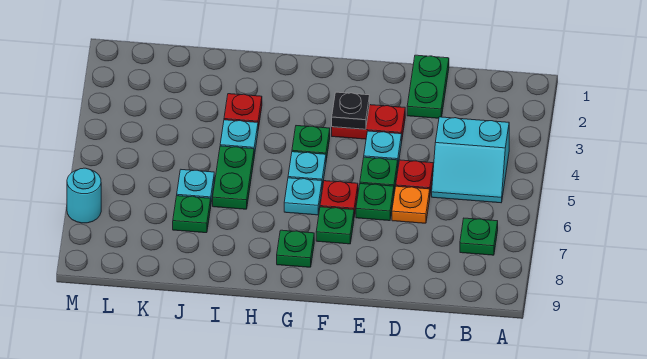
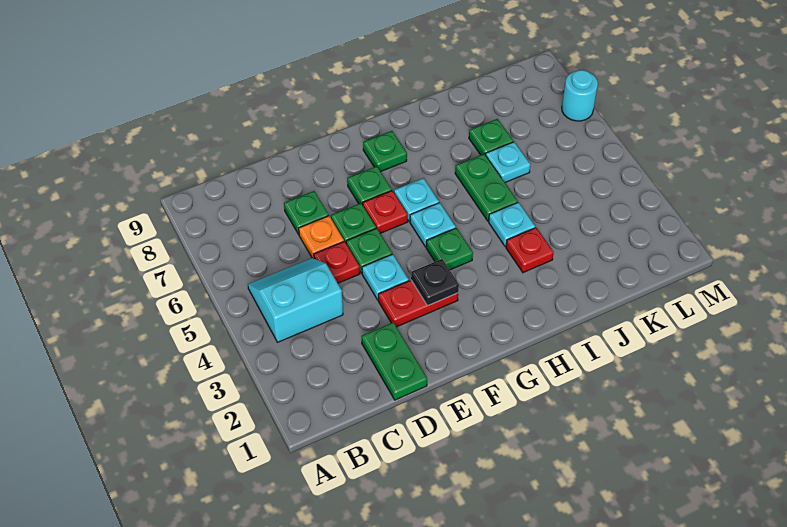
green 1x1 plate [460,218,498,255] -> green 1x1 plate moved to [284,191,329,234]

